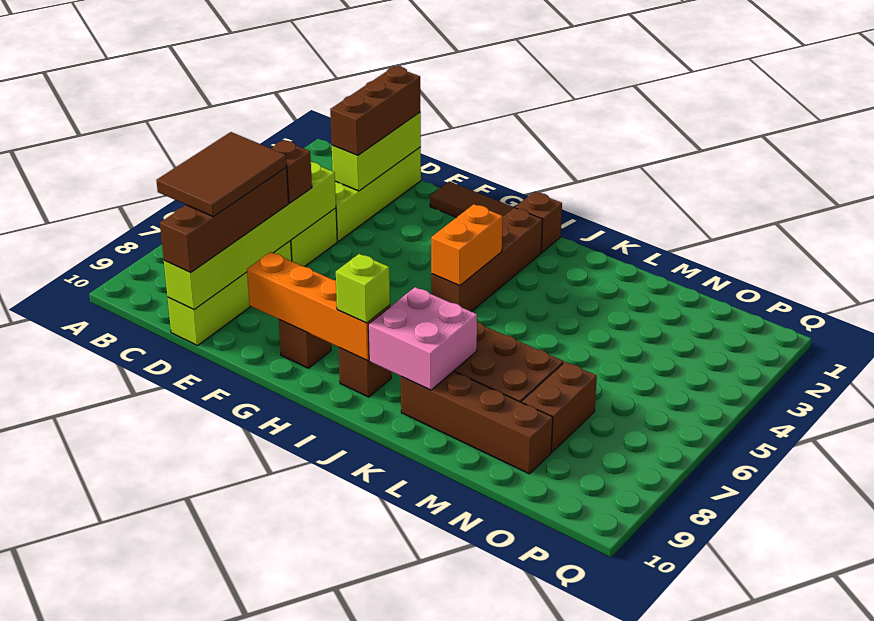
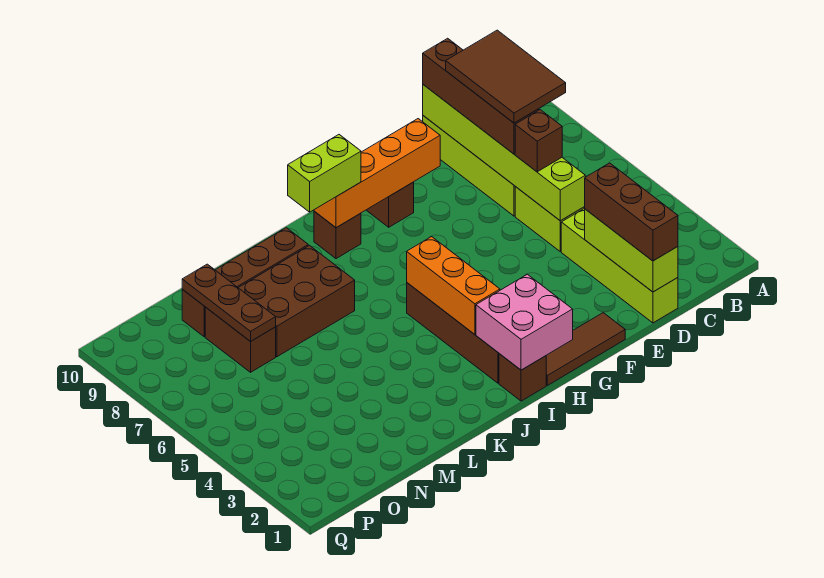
orange 1x2 brick [431,204,503,286] -> orange 1x3 brick [407,237,500,334]
lime 1x1 brick [336,254,390,323] -> lime 1x2 brick [288,135,361,212]
pink 2x2 brick [368,287,477,390] -> pink 2x2 brick moved to [476,274,573,370]
none -> brown 1x3 plate [182,264,276,342]

